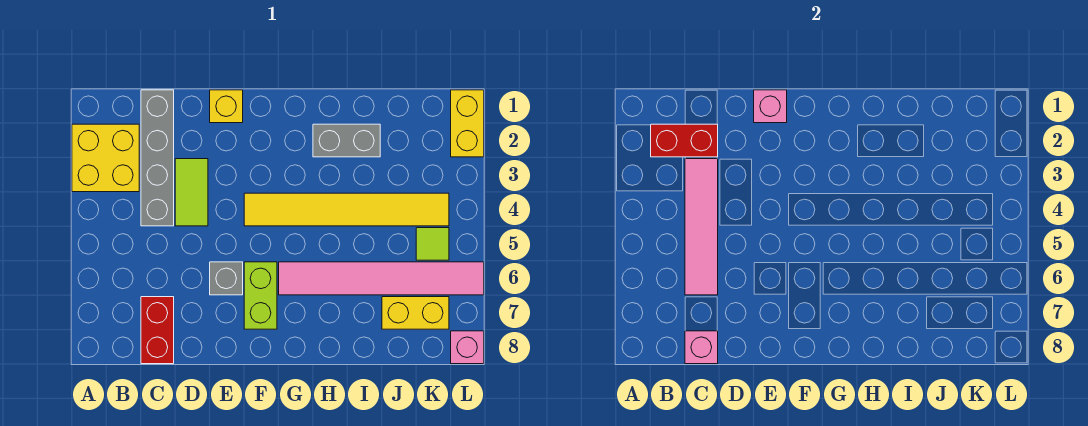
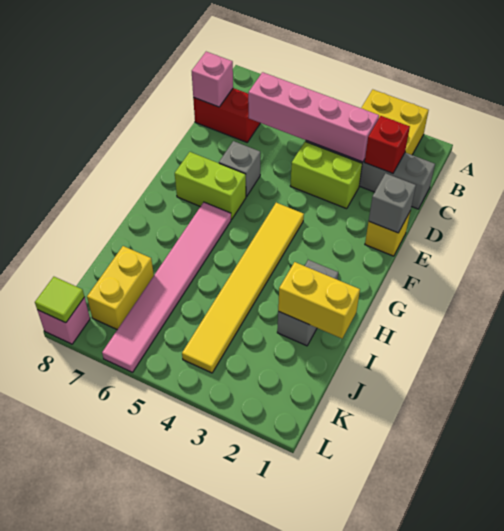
red 1x2 brick [651,124,718,157] -> red 1x1 brick [365,116,410,173]
pink 1x4 tile [685,159,718,295] -> pink 1x4 brick [248,72,379,162]
lime 1x2 tile [175,159,208,226] -> lime 1x2 brick [290,141,362,209]
pink 1x1 brick [754,90,787,123] -> grey 1x1 brick [369,173,416,233]
lime 1x1 tile [416,228,449,260] -> lime 1x1 tile moved to [35,277,84,323]
yellow 1x2 brick [451,90,484,157] -> yellow 1x2 brick moved to [278,262,360,339]

